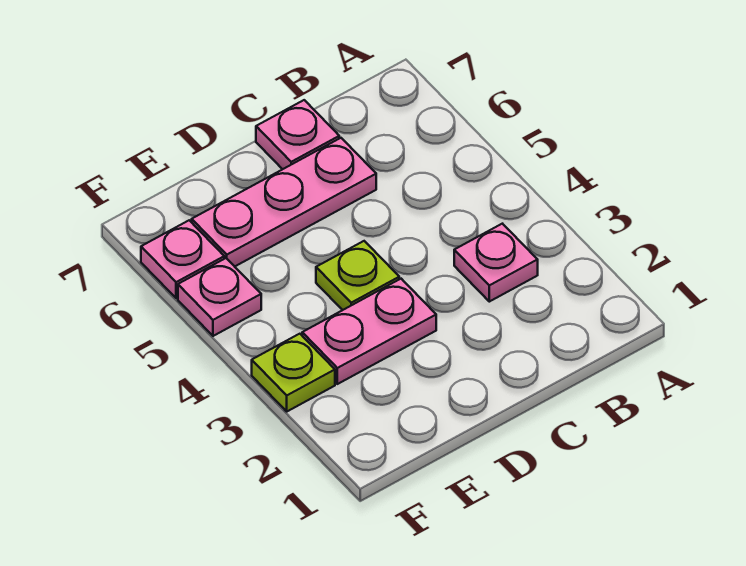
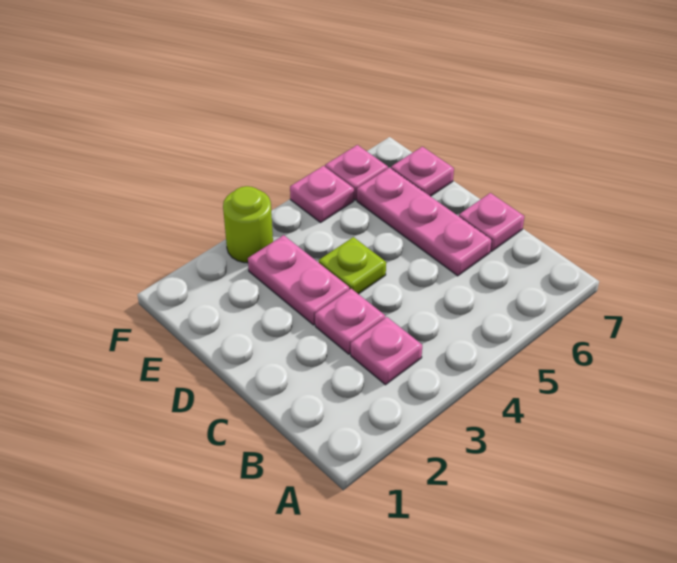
none -> pink 1x1 plate [315,289,385,354]
none -> pink 1x1 plate [391,147,454,196]
lime 1x1 plate [252,334,335,411] -> lime 1x1 round brick [223,186,273,263]

